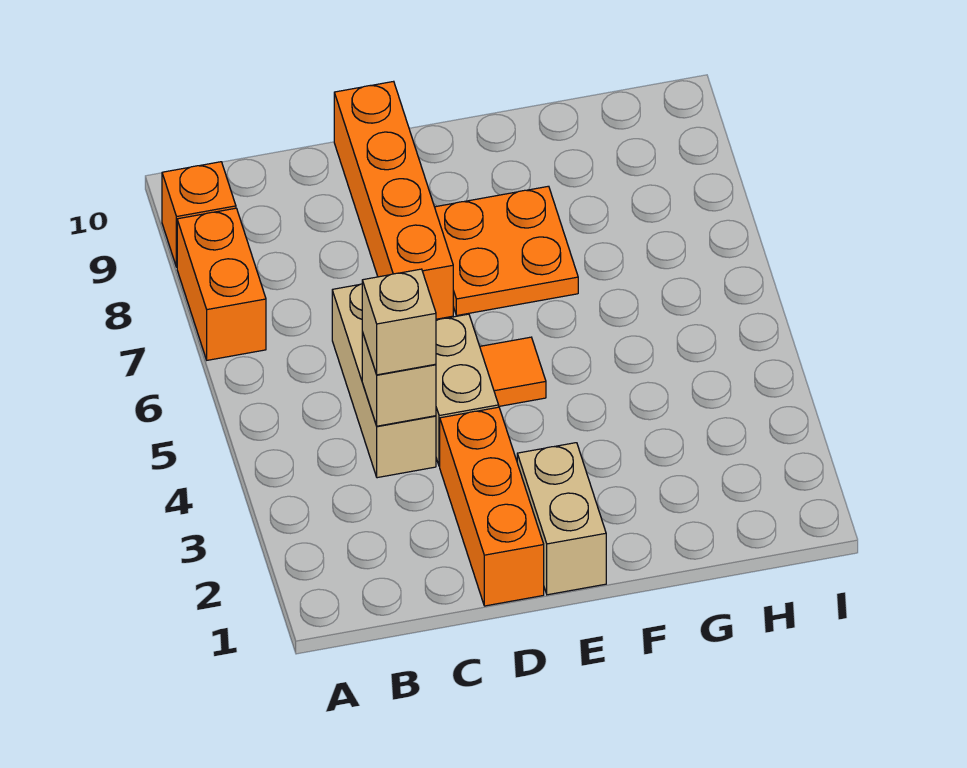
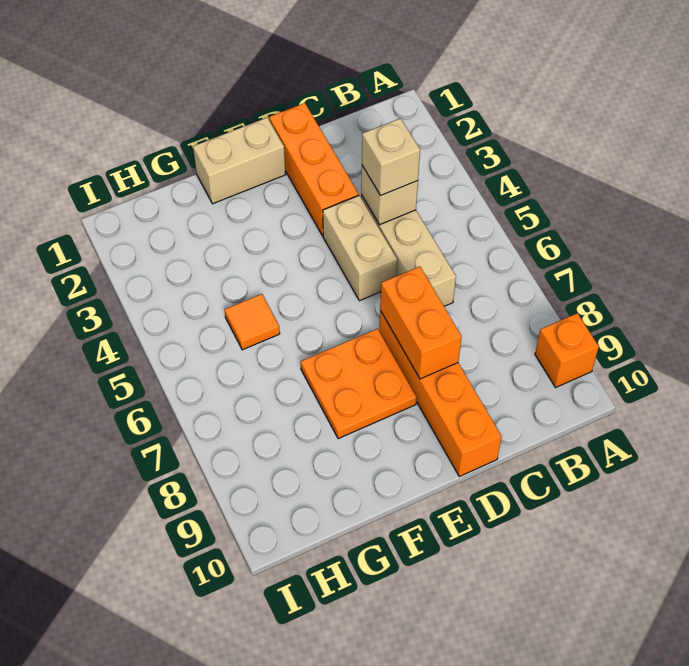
orange 1x2 brick [177,208,266,360] -> orange 1x2 brick moved to [380,267,462,379]
tan 1x2 brick [517,443,606,595] -> tan 1x2 brick turned to [193,118,286,204]
orange 1x1 tile [480,337,546,406] -> orange 1x1 tile moved to [225,294,280,350]

